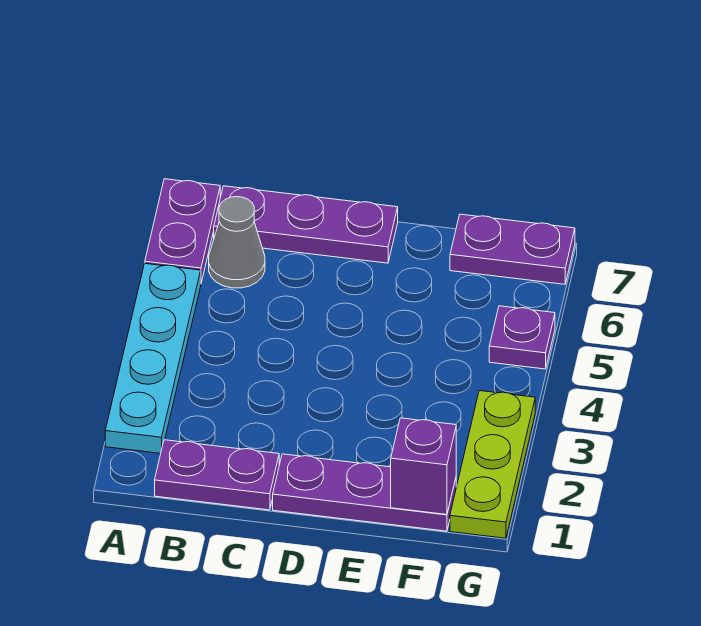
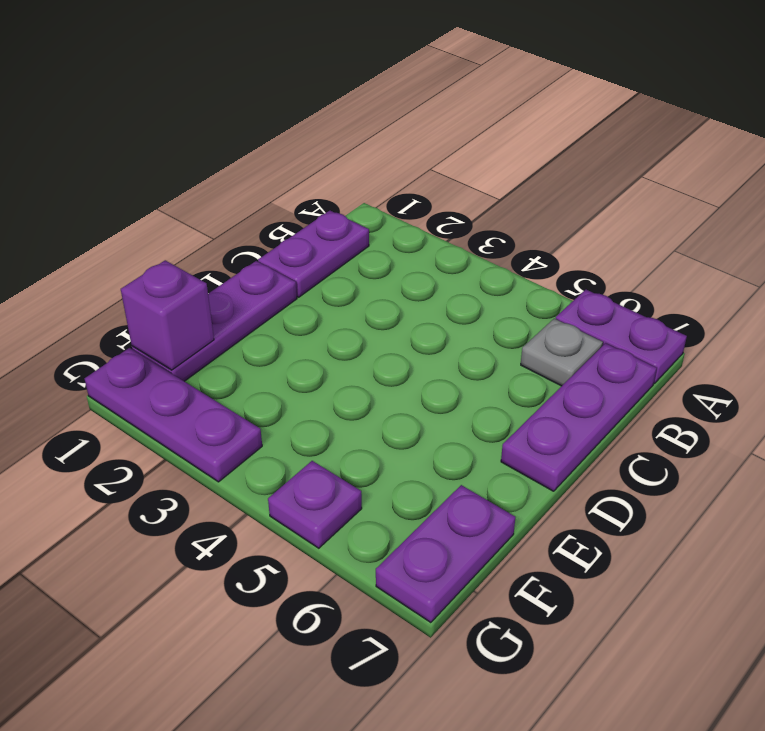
cyan 1x4 plate [105,264,201,453] -> none
grey 1x1 cone [209,197,265,288] -> grey 1x1 plate [521,318,603,386]
lime 1x3 plate [450,391,535,538] -> purple 1x3 plate [85,348,262,482]

